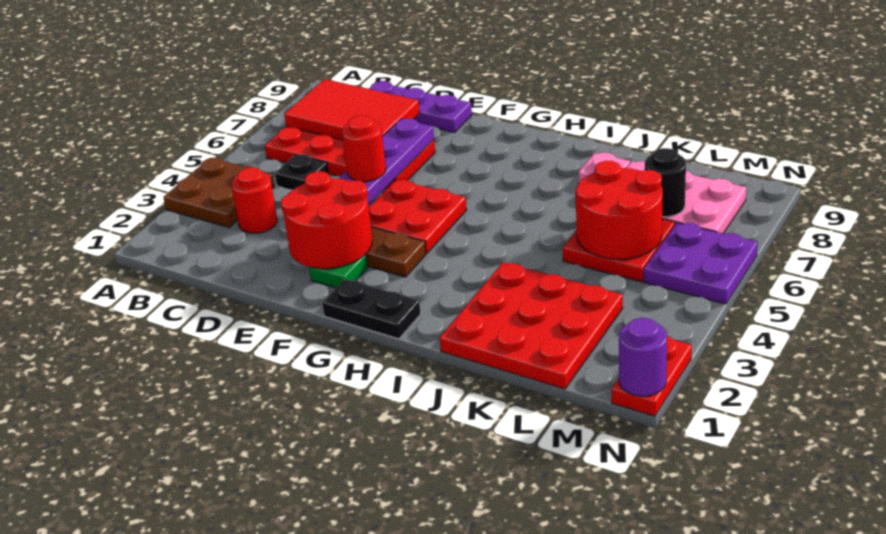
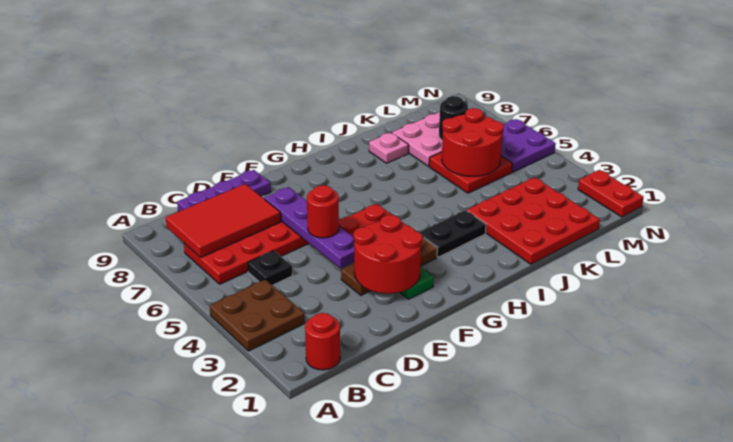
red 1x1 round brick [231,168,277,233] -> red 1x1 round brick moved to [305,313,340,370]
black 1x2 plate [322,279,421,339] -> black 1x2 plate moved to [419,210,486,257]
purple 1x1 round brick [619,318,667,396] -> none

